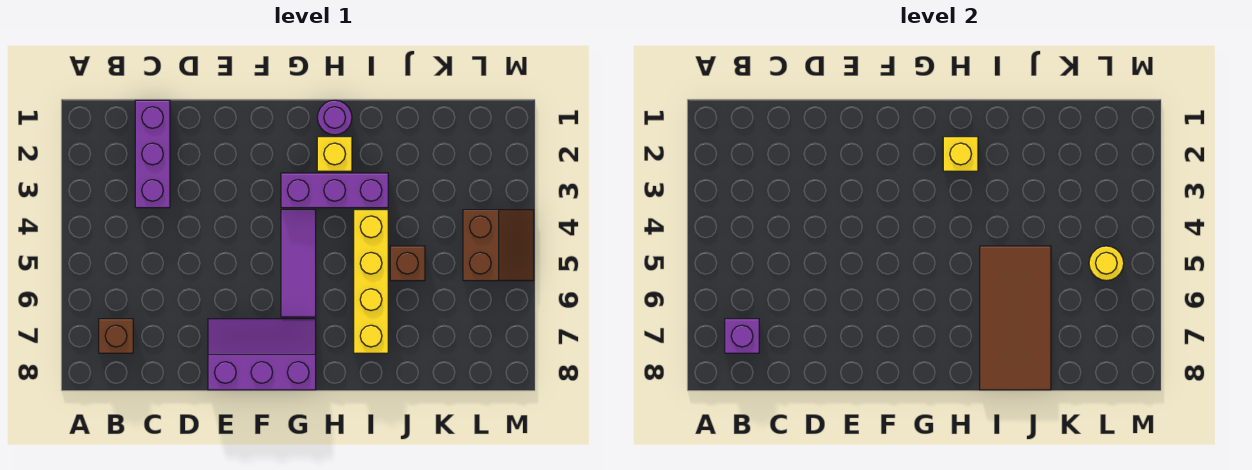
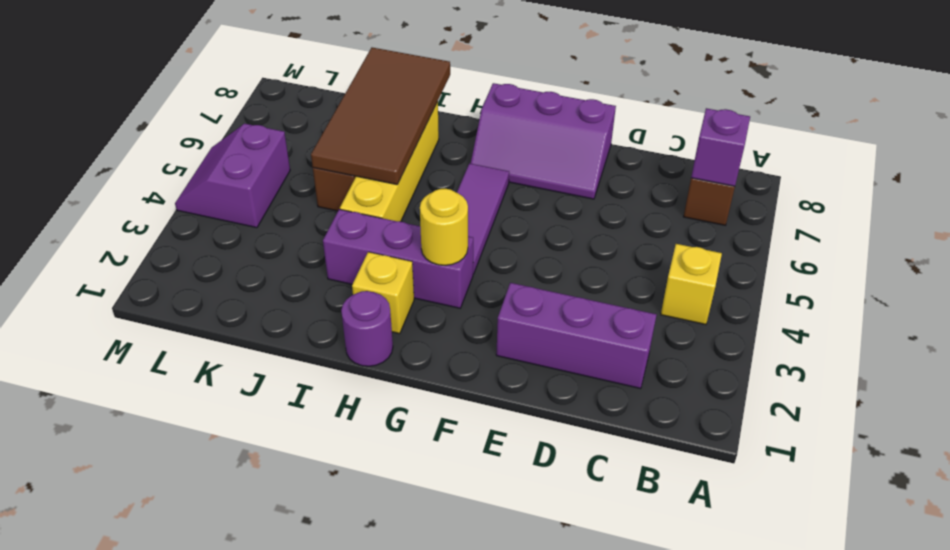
purple 1x3 brick [135,100,170,208] -> purple 1x3 brick turned to [496,283,657,389]
yellow 1x1 brick [943,137,978,171] -> yellow 1x1 brick moved to [661,244,722,325]
brown 2x2 slope [463,210,534,281] -> purple 2x2 slope [175,124,290,228]
yellow 1x1 round brick [1089,246,1124,281] -> yellow 1x1 round brick moved to [420,189,468,265]

